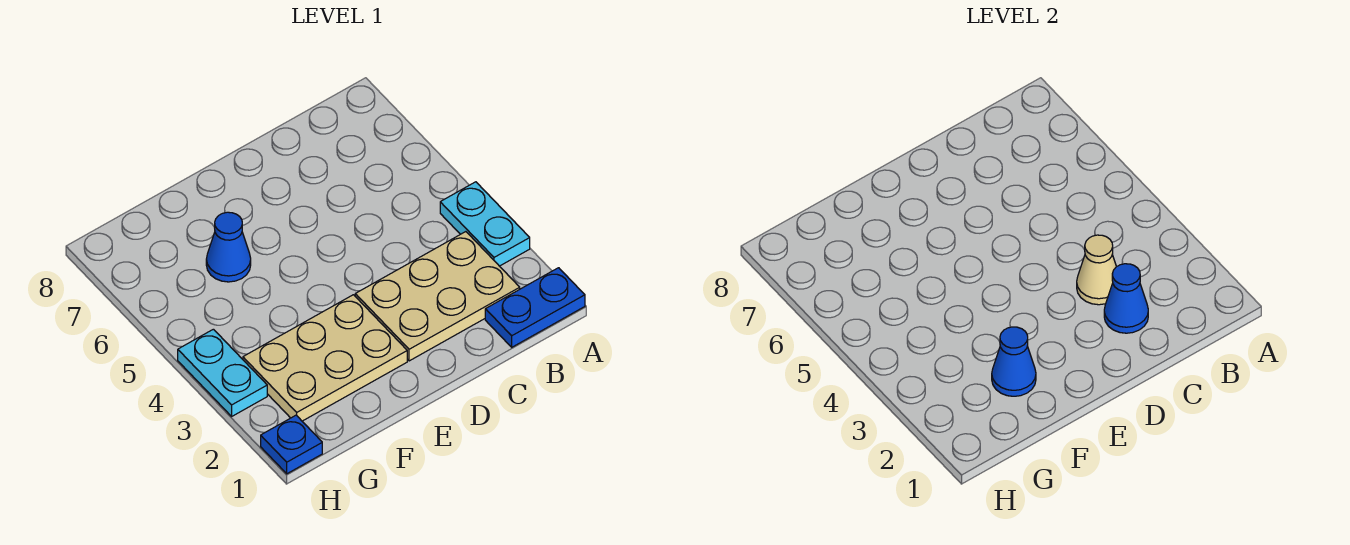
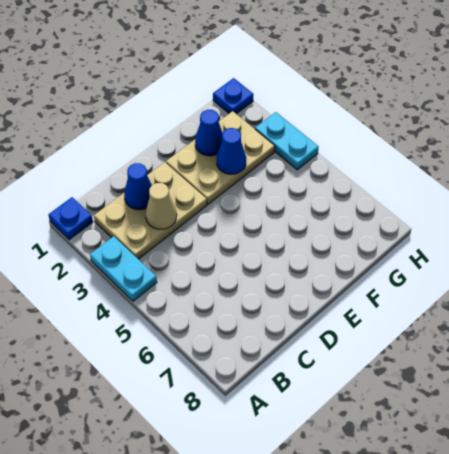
blue 1x2 plate [485,268,585,347] -> blue 1x1 plate [48,197,93,240]
blue 1x1 cone [206,212,251,282] -> blue 1x1 cone moved to [217,128,246,174]

